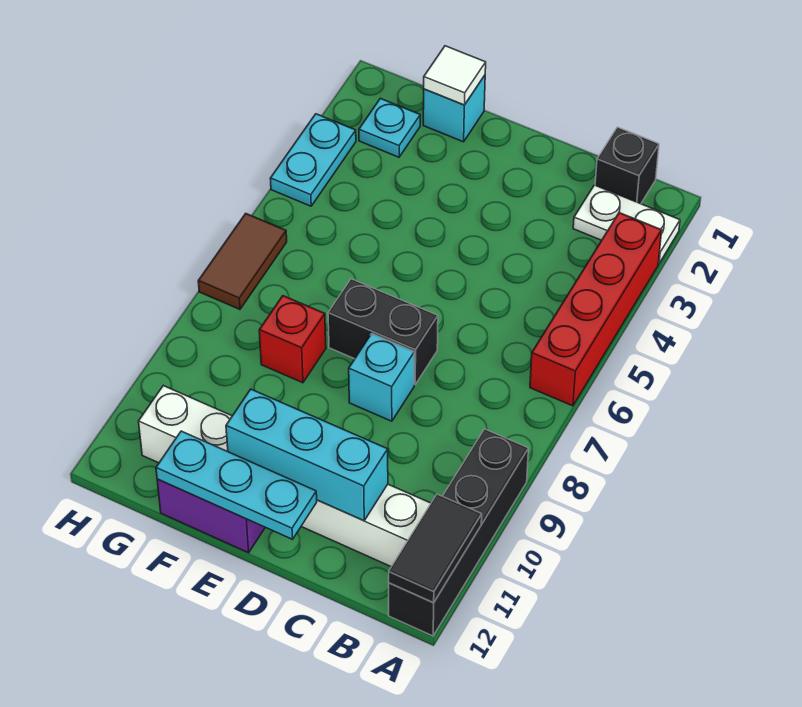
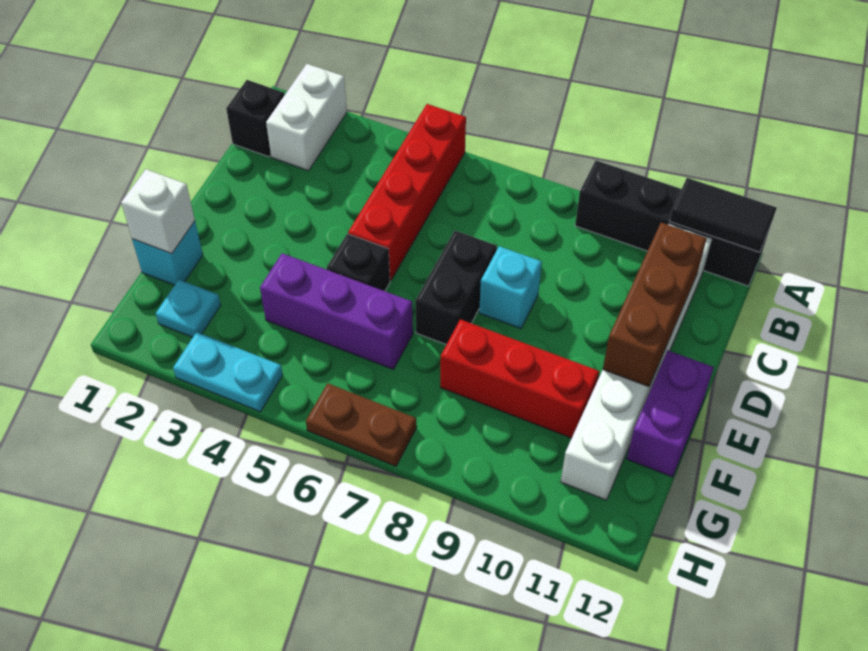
white 1x2 plate [573,185,680,264] -> white 1x2 brick [266,64,347,171]
red 1x4 brick [530,213,662,406] -> red 1x4 brick turned to [348,104,466,281]
cyan 1x3 brick [226,389,388,521] -> brown 1x3 brick [603,223,707,387]
cyan 1x3 plate [156,431,317,539] -> none
none -> black 1x1 brick [327,234,390,291]
white 1x1 tile [424,46,486,105] -> white 1x1 brick [121,169,195,254]
none -> purple 1x3 brick [260,253,413,369]
red 1x1 brick [259,296,326,383] -> red 1x3 brick [440,319,599,438]
brown 1x2 tile [198,214,287,309] -> brown 1x2 plate [306,383,417,466]

